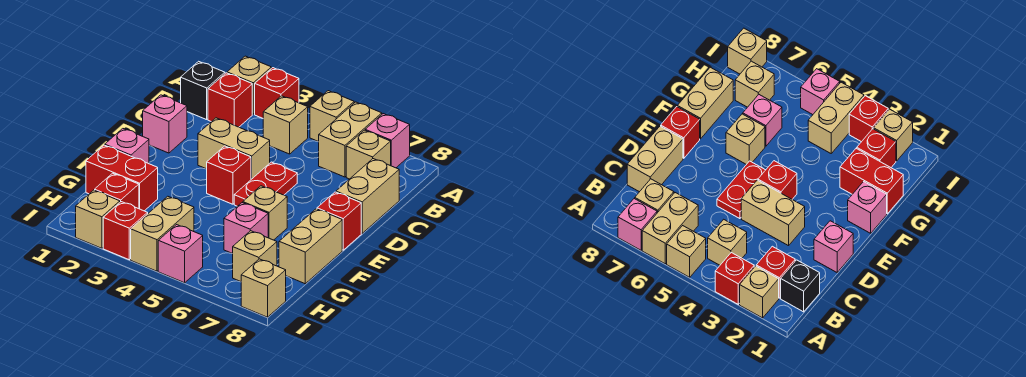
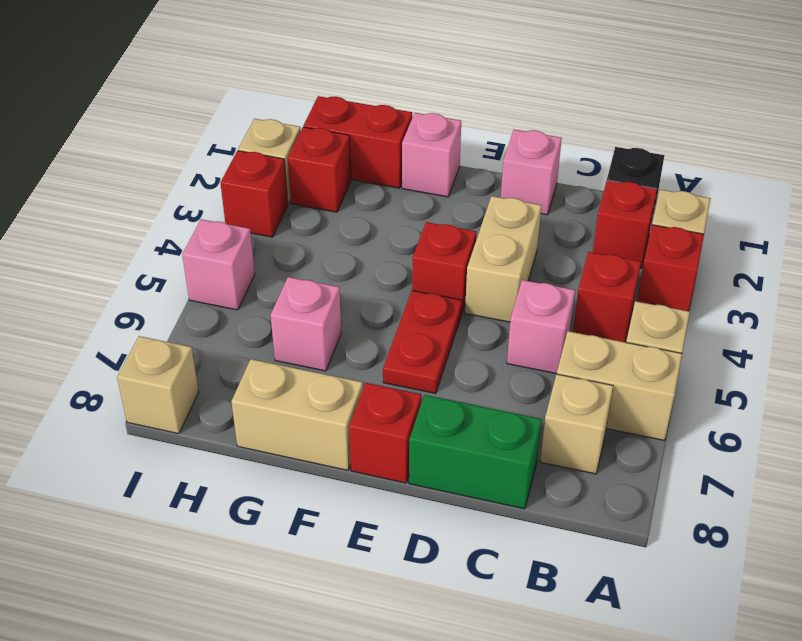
pink 1x1 brick [365,114,410,168] -> pink 1x1 brick moved to [507,280,575,374]
tan 1x1 brick [263,96,308,154] -> red 1x1 brick [573,252,641,342]
tan 1x2 brick [336,159,399,233] -> green 1x2 brick [409,395,542,509]
red 1x2 plate [234,162,297,206] -> red 1x2 plate turned to [383,291,462,394]
tan 1x1 brick [243,186,287,240] -> none
red 1x2 brick [86,145,158,211] -> red 1x2 brick turned to [304,96,412,188]
tan 1x2 brick [131,196,194,271] -> none
tan 1x1 brick [233,231,277,282] -> none

